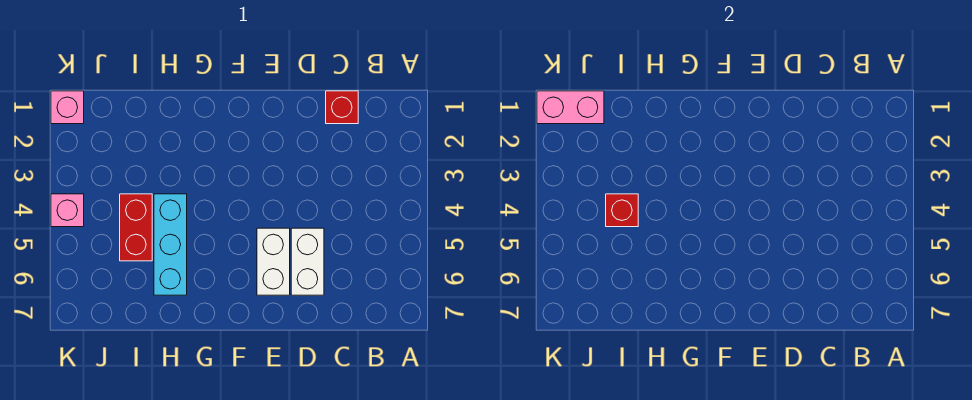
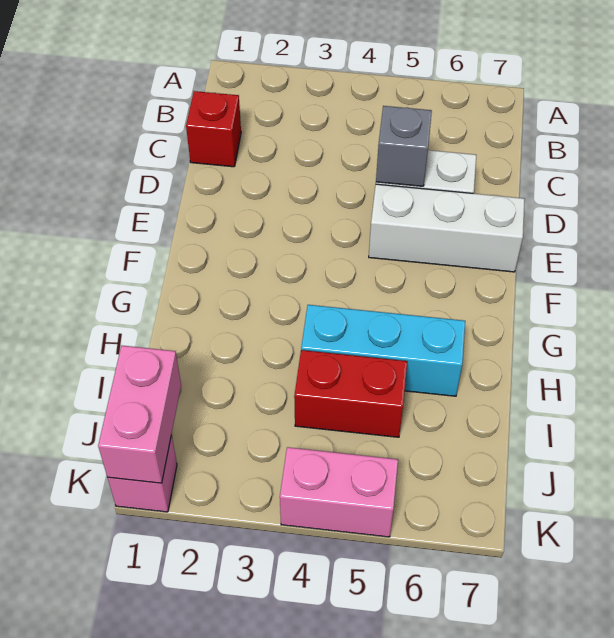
none -> grey 1x1 brick [376,106,432,186]
white 1x2 brick [257,228,290,295] -> white 1x3 brick [369,184,525,272]
red 1x1 brick [606,194,638,227] -> none
pink 1x1 brick [51,194,84,227] -> pink 1x2 brick [280,447,398,537]

